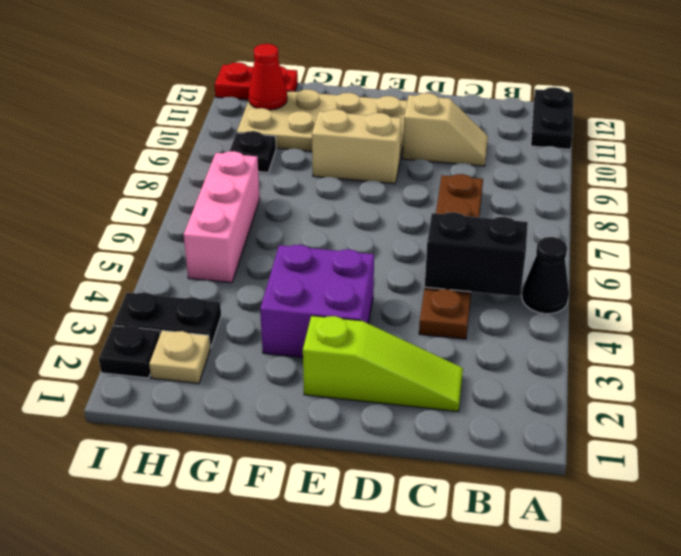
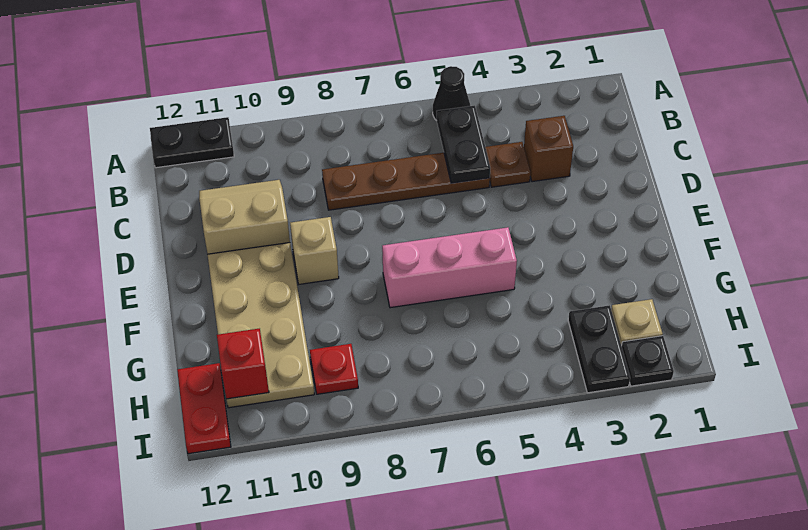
black 1x2 brick [425,212,528,296] -> black 1x2 plate [437,105,490,183]
lime 1x3 slope [303,316,463,412] -> none
none -> brown 1x1 brick [524,116,573,182]
tan 1x2 slope [403,93,488,166] -> tan 2x2 slope [199,180,290,254]
purple 2x2 brick [260,245,374,358] -> none
tan 1x2 brick [312,109,402,184] -> tan 1x1 brick [290,217,339,284]
pink 1x3 brick [184,151,260,283] -> pink 1x3 brick moved to [382,227,517,308]
black 1x1 plate [230,131,276,172] -> red 1x1 plate [310,344,358,394]
red 1x1 cone [249,44,287,110] -> red 1x1 brick [217,329,269,399]

